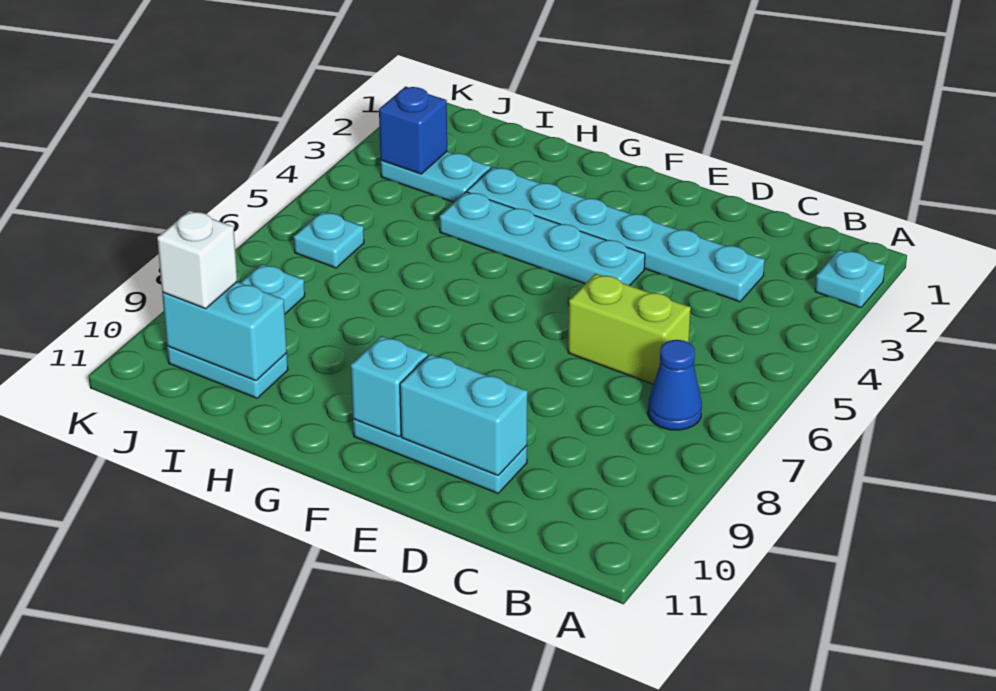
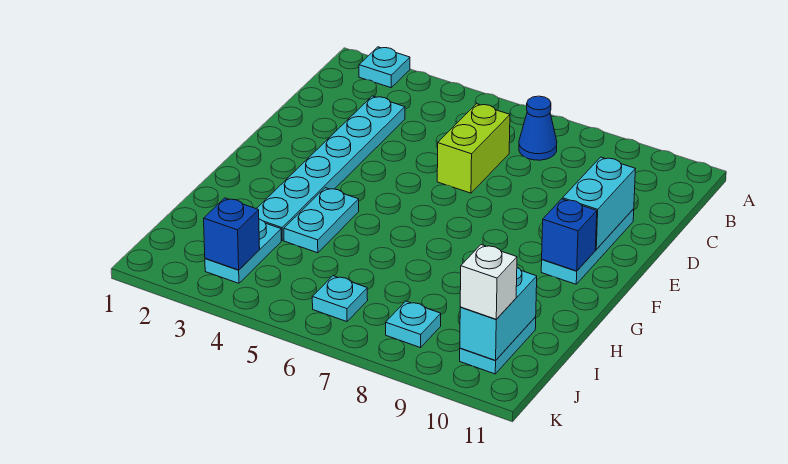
cyan 1x4 plate [440,192,645,286] -> cyan 1x2 plate [284,188,359,253]
cyan 1x1 brick [351,336,428,437] -> blue 1x1 brick [542,199,597,271]

